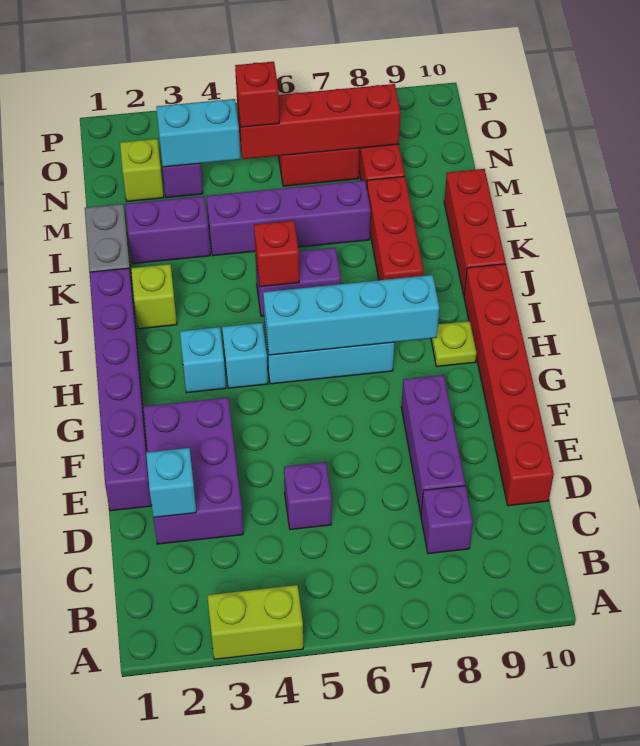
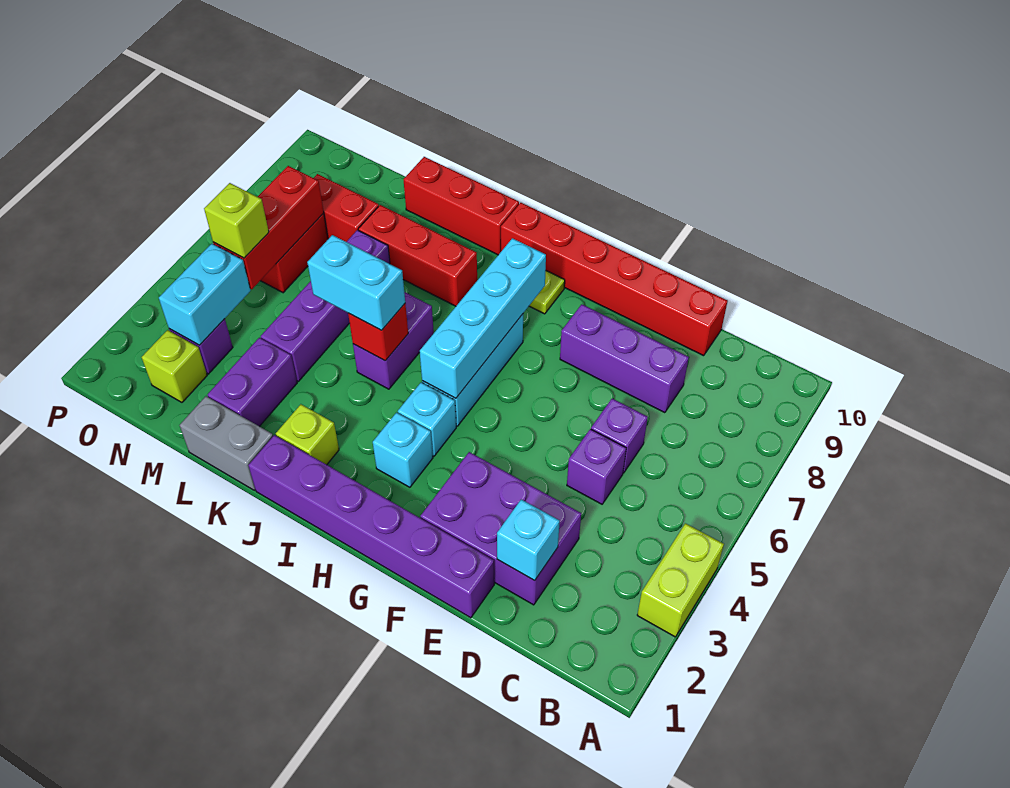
purple 1x1 brick [421,486,473,554] -> purple 1x1 brick moved to [591,399,648,473]
none -> cyan 1x2 brick [307,235,405,330]
red 1x4 brick [237,84,401,159] -> red 1x3 brick [213,166,324,289]
red 1x1 brick [235,62,279,127] -> lime 1x1 brick [204,183,269,258]

